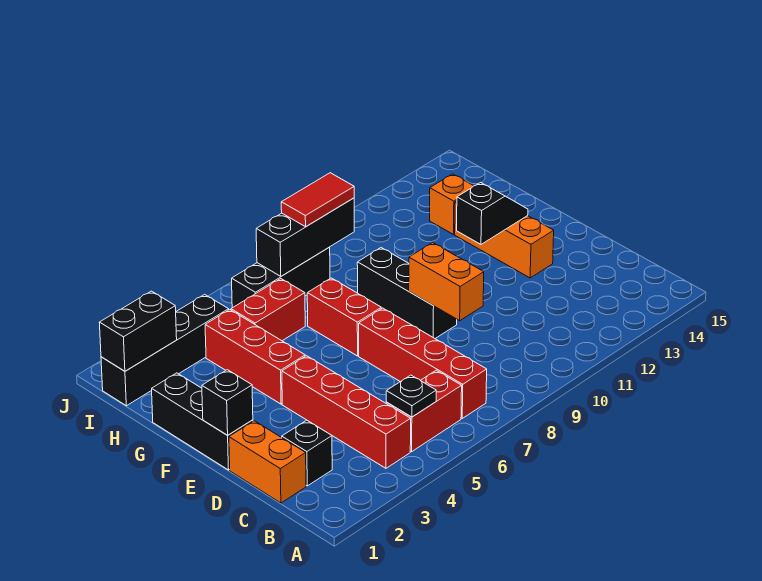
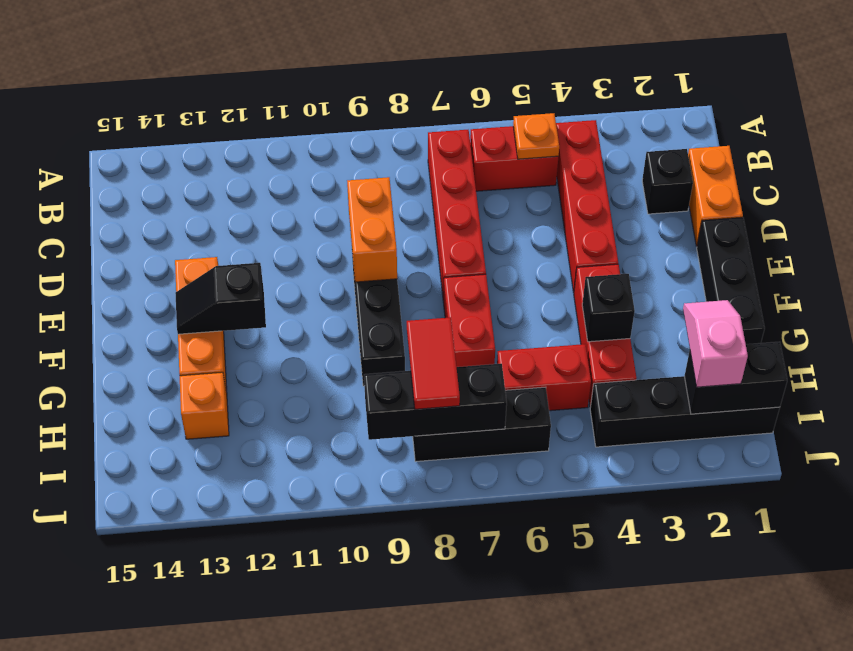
black 1x1 plate [386,375,436,417] -> orange 1x1 plate [513,113,559,159]
black 1x1 brick [202,370,253,435] -> black 1x1 brick moved to [582,274,635,342]
none -> pink 1x2 slope [683,300,748,387]
red 1x2 tile [281,173,354,227] -> red 1x2 tile turned to [407,317,460,409]

